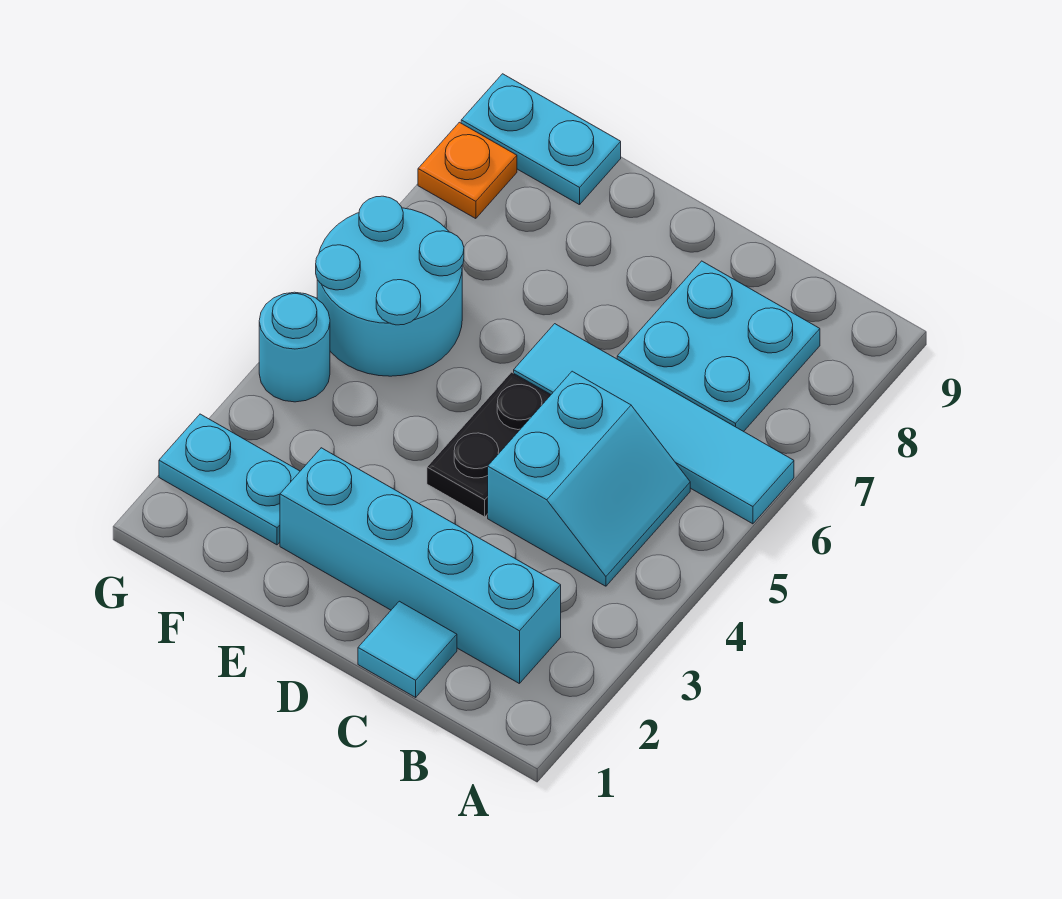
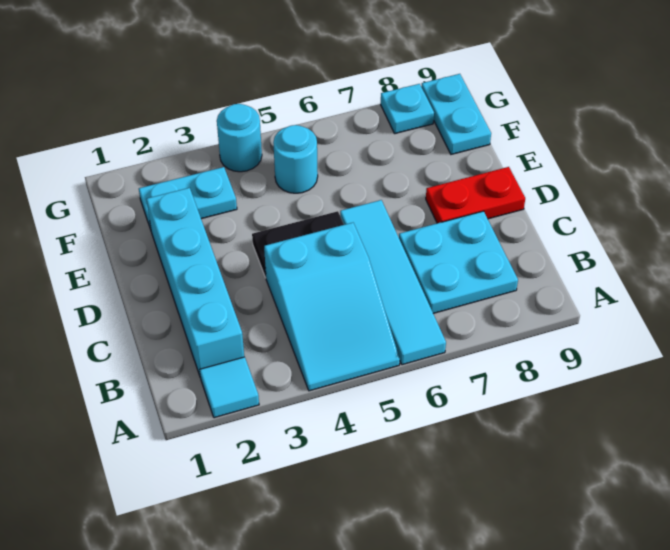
cyan 2x2 slope [488,371,690,586] -> cyan 2x3 slope [264,223,400,391]
cyan 1x1 tile [358,601,457,697] -> cyan 1x1 tile moved to [200,357,259,418]
none -> red 1x2 plate [426,167,525,223]
cyan 1x2 plate [159,414,300,545] -> cyan 1x2 plate turned to [139,167,237,229]
cyan 2x2 round brick [316,196,464,376] -> cyan 1x1 round brick [273,125,318,193]
orange 1x1 plate [418,122,517,219] -> cyan 1x1 plate [381,84,434,134]

